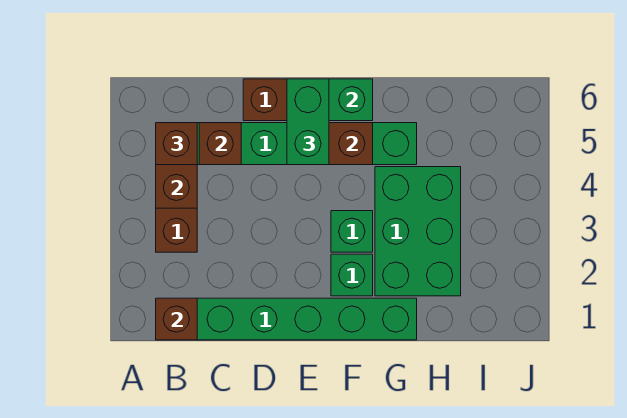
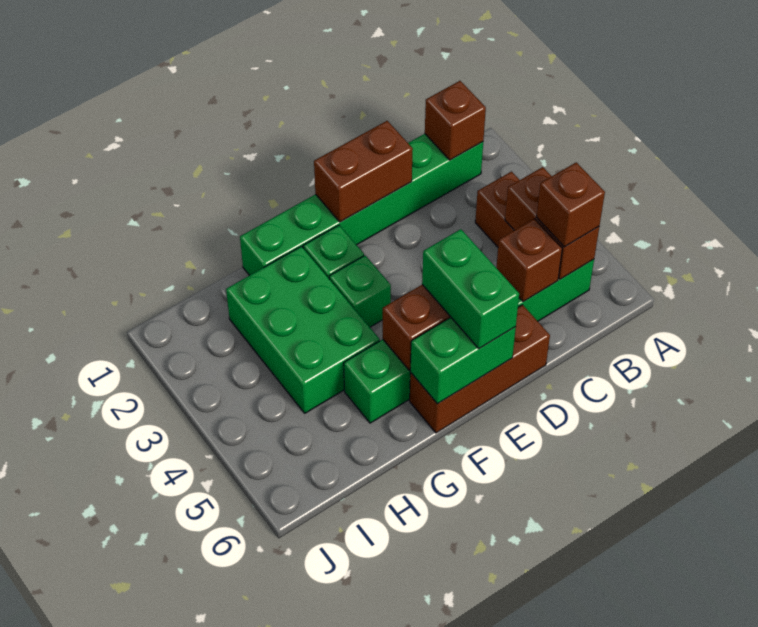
none -> brown 1x2 brick [314,121,413,222]

